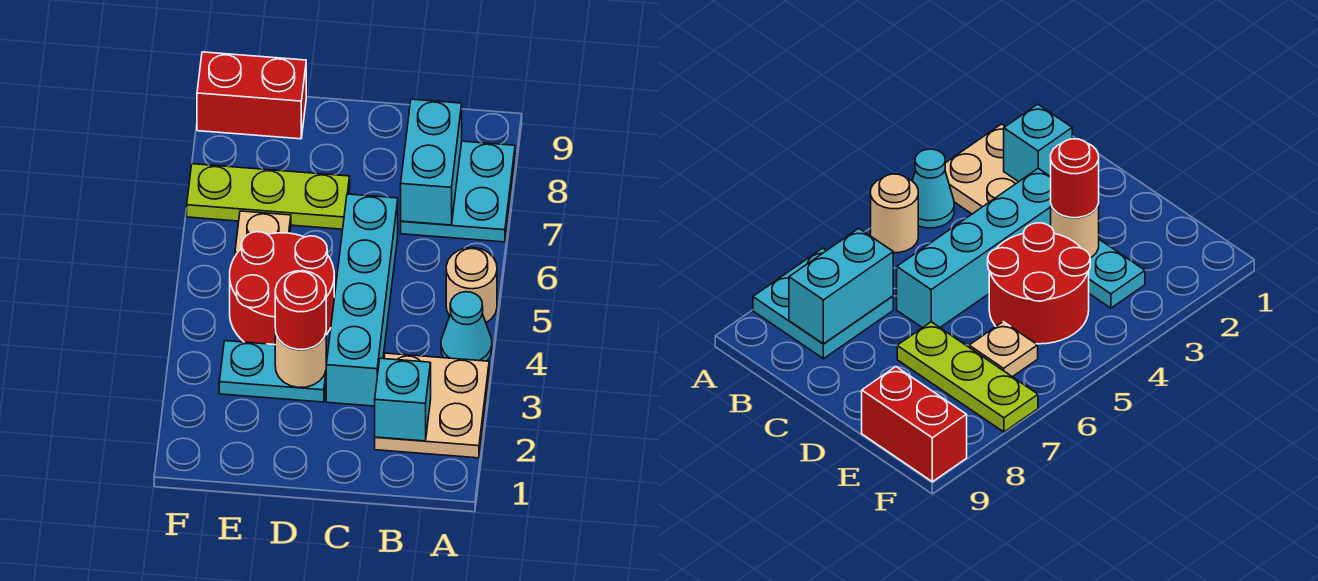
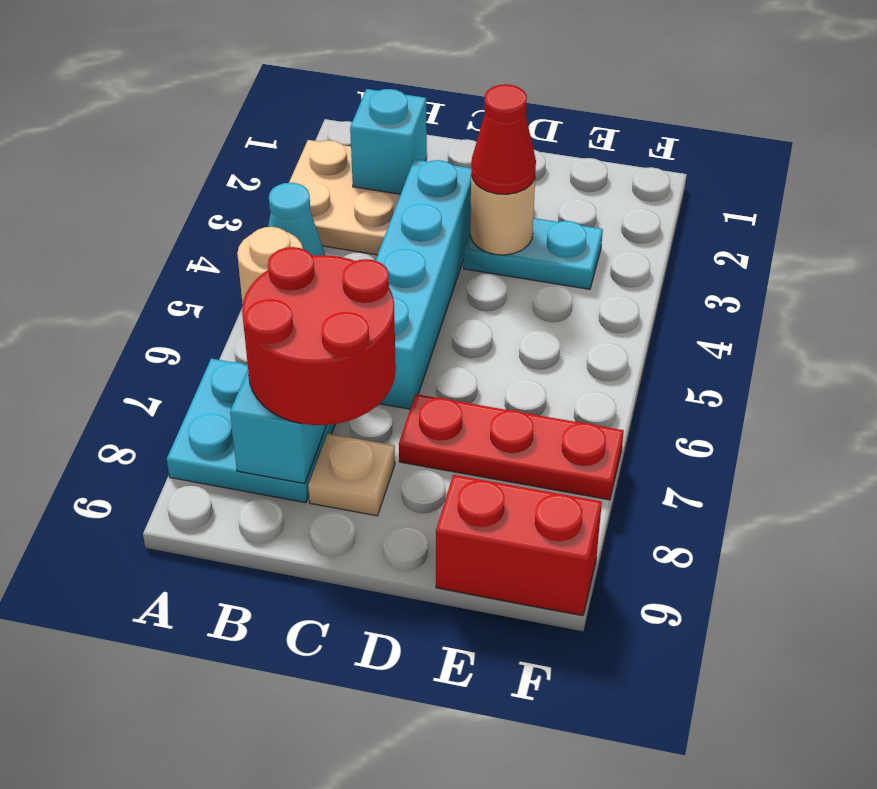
red 1x1 round brick [275,271,326,349] -> red 1x1 cone [471,84,536,194]
red 2x2 round brick [230,232,334,345] -> red 2x2 round brick moved to [242,247,396,425]
lime 1x3 plate [187,164,350,229] -> red 1x3 plate [399,394,624,500]
tan 1x1 plate [235,211,291,256] -> tan 1x1 plate moved to [308,434,395,516]

